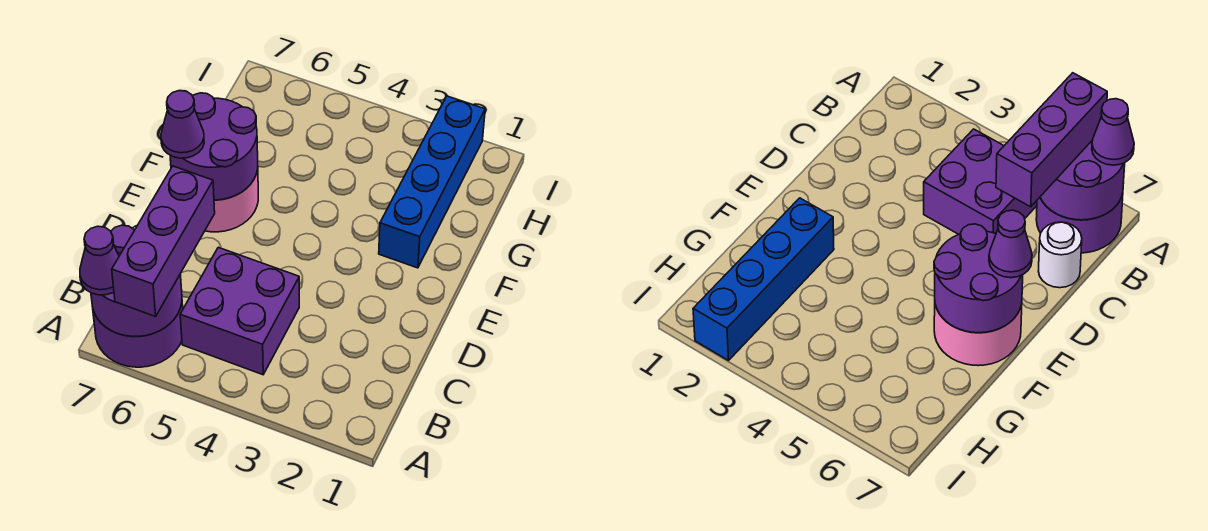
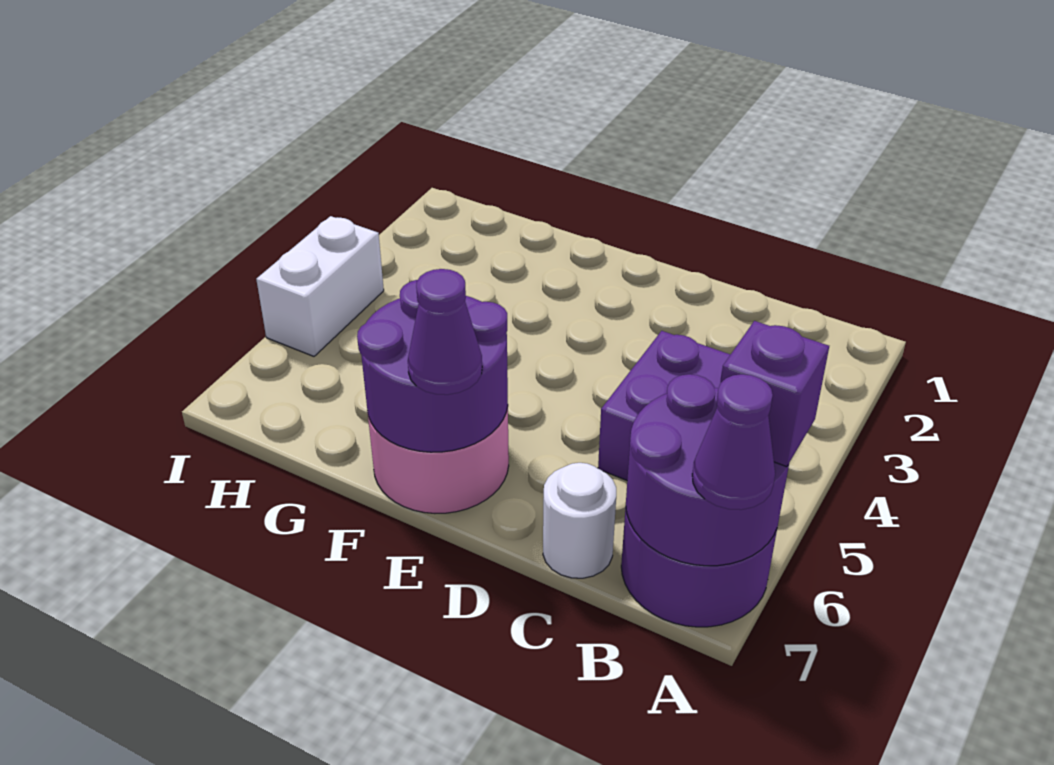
purple 1x3 brick [112,166,215,317] -> purple 1x1 brick [721,321,829,467]
blue 1x4 brick [379,96,485,268] -> none
none -> white 1x2 brick [256,216,384,356]

